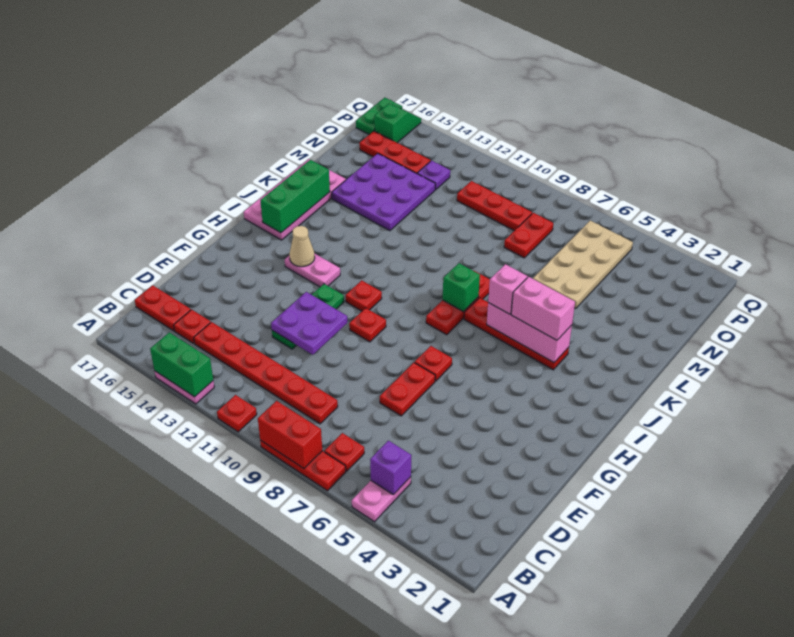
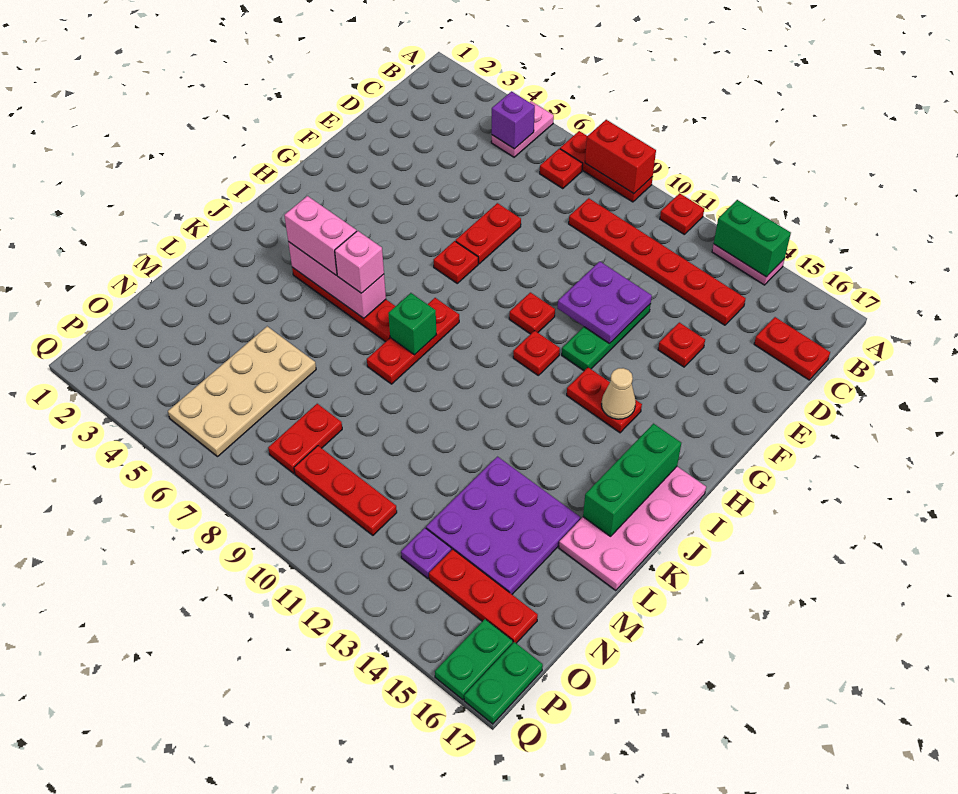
red 1x1 plate [174,310,211,343] -> red 1x1 plate moved to [658,323,705,367]
pink 1x2 plate [285,253,340,287] -> red 1x2 plate [567,367,642,433]
green 1x2 slope [374,104,421,143] -> green 1x2 plate [435,619,513,700]

